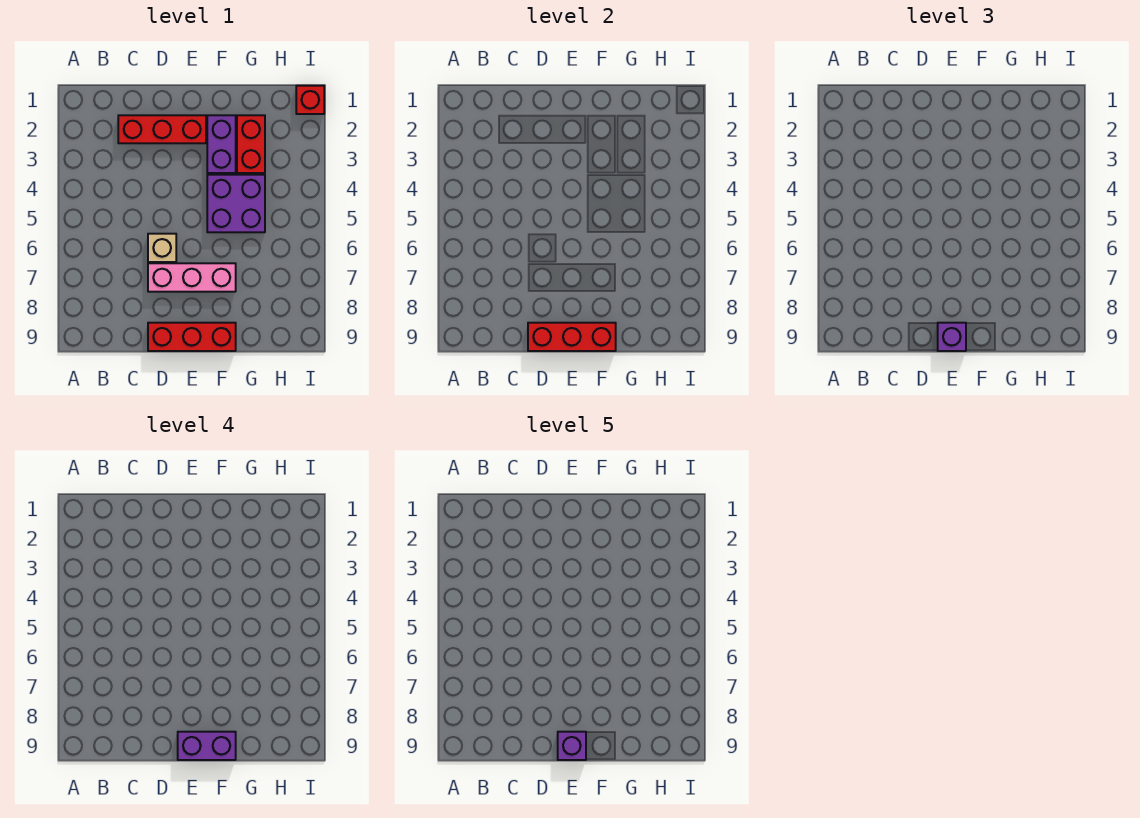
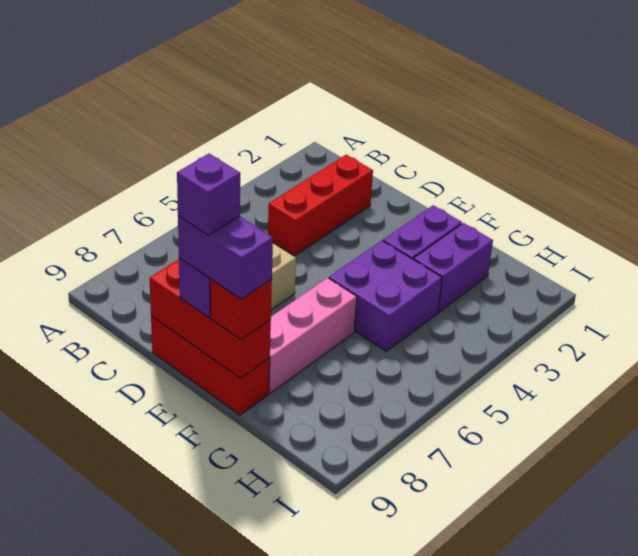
red 1x3 brick [118,115,206,143] -> red 1x3 brick turned to [268,155,373,256]
pink 1x3 brick [148,263,236,292] -> pink 1x3 brick turned to [269,278,357,393]
red 1x2 brick [237,115,265,173] -> purple 1x2 brick [413,223,493,312]
red 1x1 brick [296,86,324,114] -> red 1x1 brick moved to [210,279,272,340]

